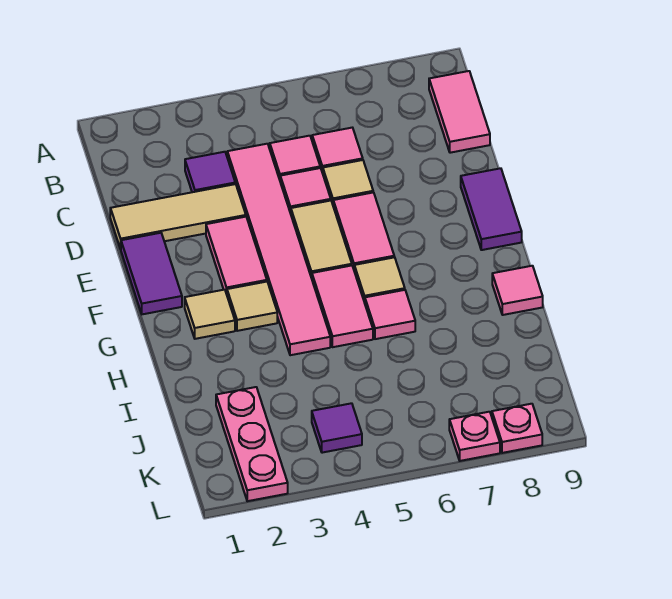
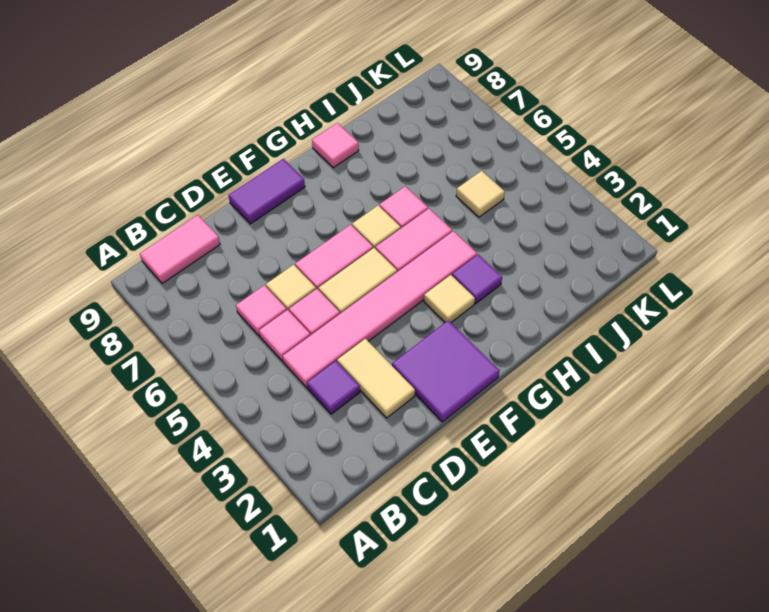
tan 1x3 tile [110,184,246,249] -> tan 1x2 tile [337,339,415,418]
purple 1x2 tile [121,233,182,314] -> purple 2x2 tile [392,320,499,422]
pink 1x2 tile [206,217,267,294] -> none
tan 1x1 tile [185,290,235,339] -> tan 1x1 tile moved to [456,171,505,217]
pink 1x3 plate [216,387,288,501] -> none
purple 1x1 tile [312,403,362,453] -> purple 1x1 tile moved to [452,255,502,304]
pink 1x1 plate [449,412,500,461] -> none
pink 1x1 plate [492,404,542,453] -> none

